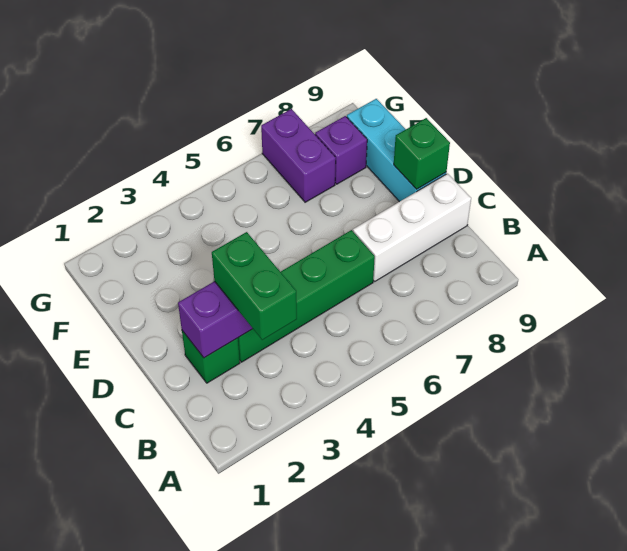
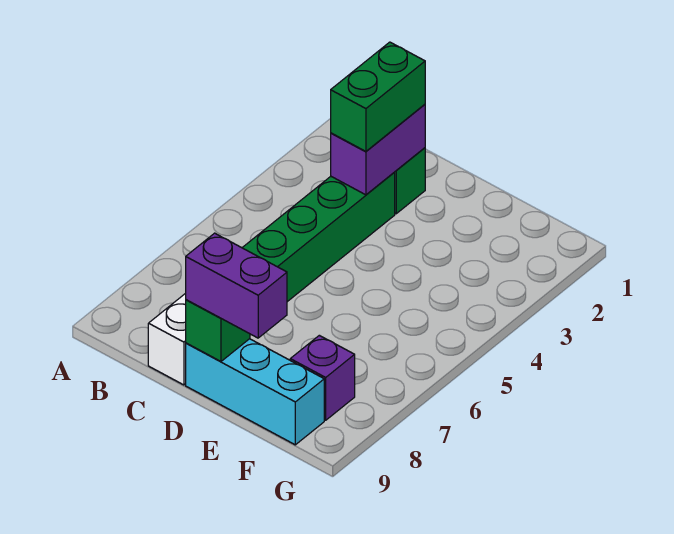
green 1x2 brick [212,232,297,340] -> green 1x2 brick turned to [331,42,425,151]
purple 1x2 brick [261,109,336,202] -> purple 1x2 brick moved to [186,233,287,338]

